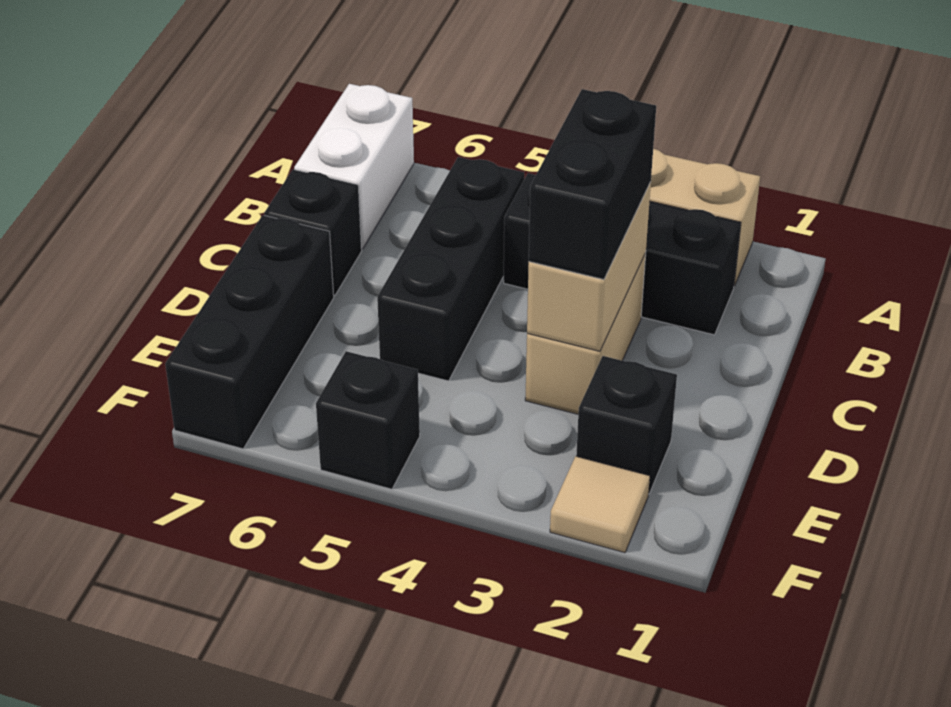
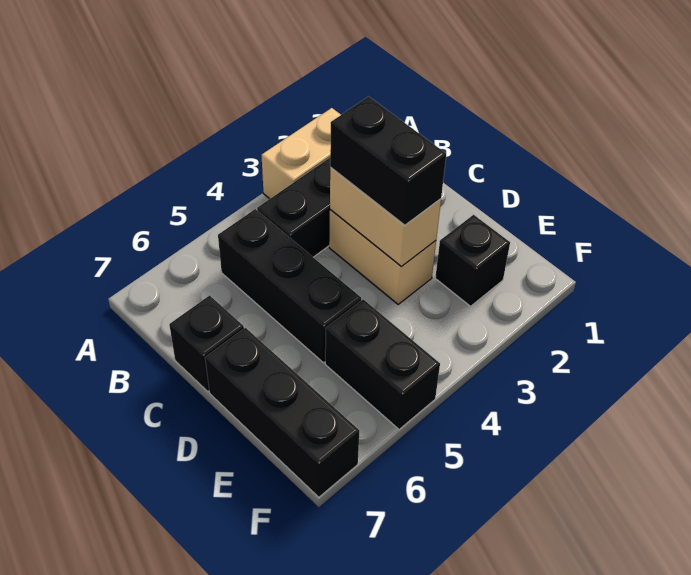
white 1x2 brick [294,84,414,249] -> none
tan 1x1 tile [550,456,650,553] -> none
black 1x1 brick [316,351,420,489] -> black 1x2 brick [325,299,440,429]

